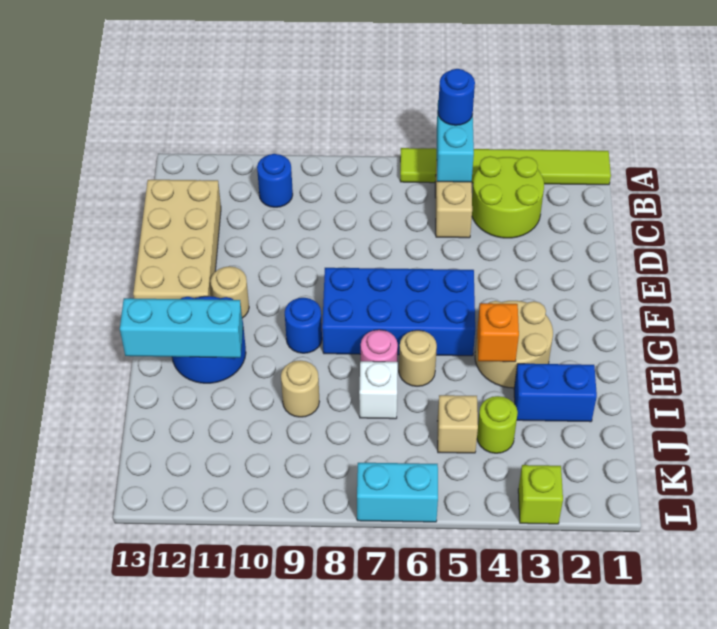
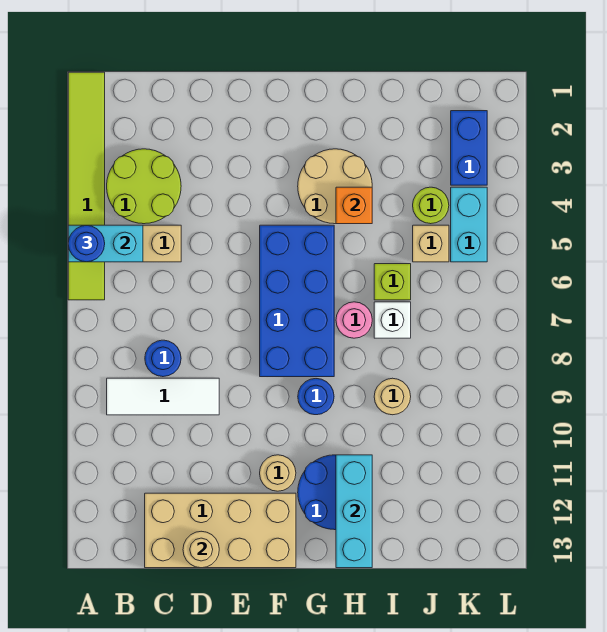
none -> white 1x3 tile [107,378,219,415]
blue 1x1 round brick [257,154,293,207] -> blue 1x1 round brick moved to [145,340,181,377]
tan 1x1 round brick [399,330,437,386] -> tan 1x1 round brick moved to [183,531,219,568]
blue 1x2 brick [514,364,597,422] -> blue 1x2 brick moved to [451,111,487,185]
lime 1x1 brick [518,465,563,524] -> lime 1x1 brick moved to [374,264,411,300]
cyan 1x2 brick [357,463,438,522] -> cyan 1x2 brick moved to [451,187,487,262]

